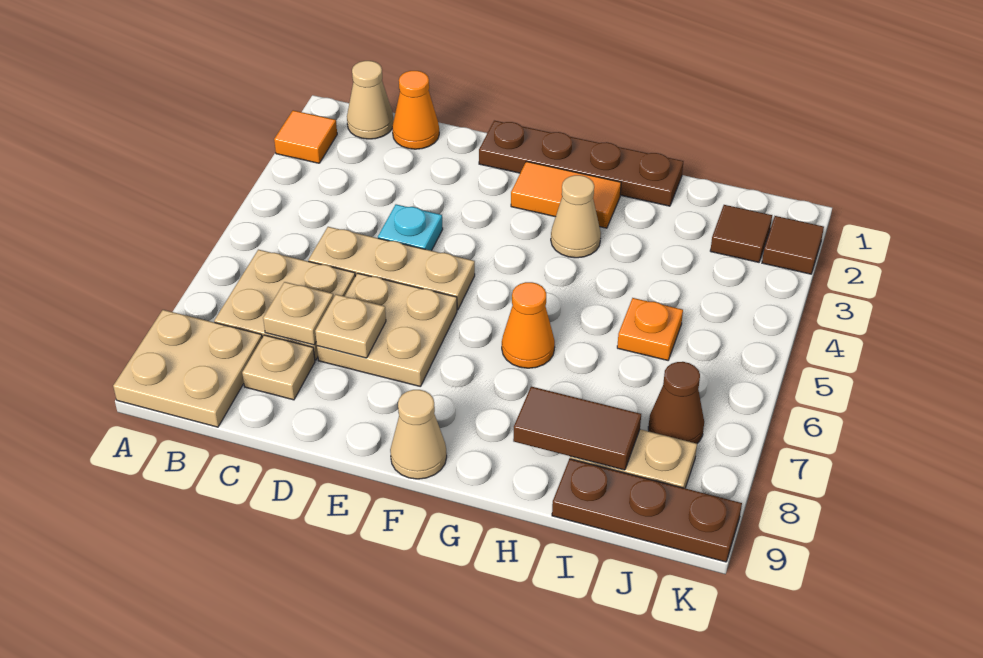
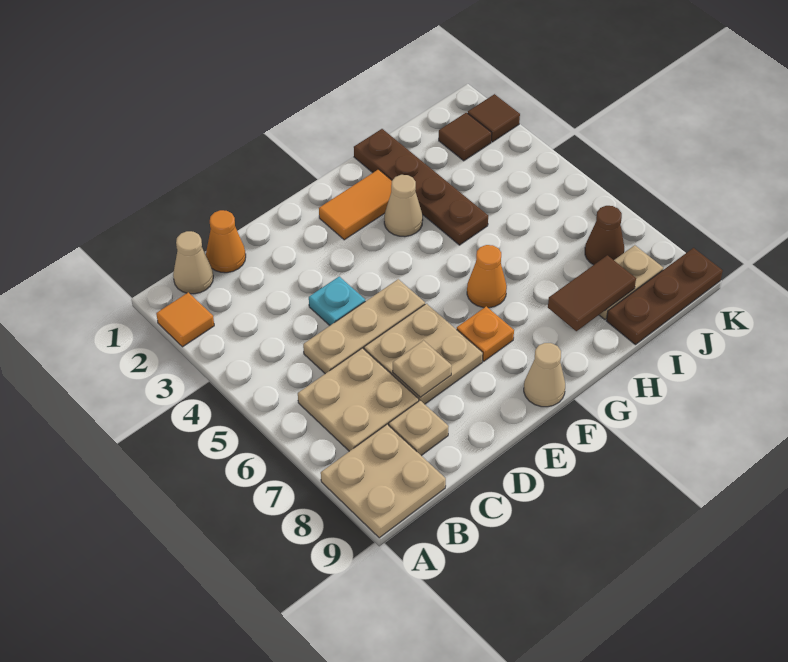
tan 1x1 plate [263,282,334,345] -> none
brown 1x4 plate [479,121,683,206] -> brown 1x4 plate turned to [354,129,488,245]
orange 1x1 plate [617,298,683,360] -> orange 1x1 plate moved to [457,306,514,361]

